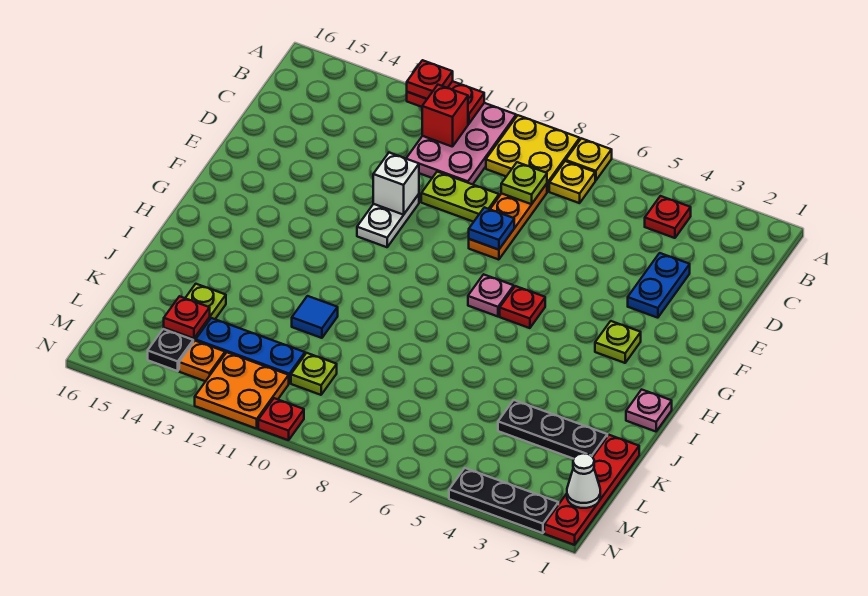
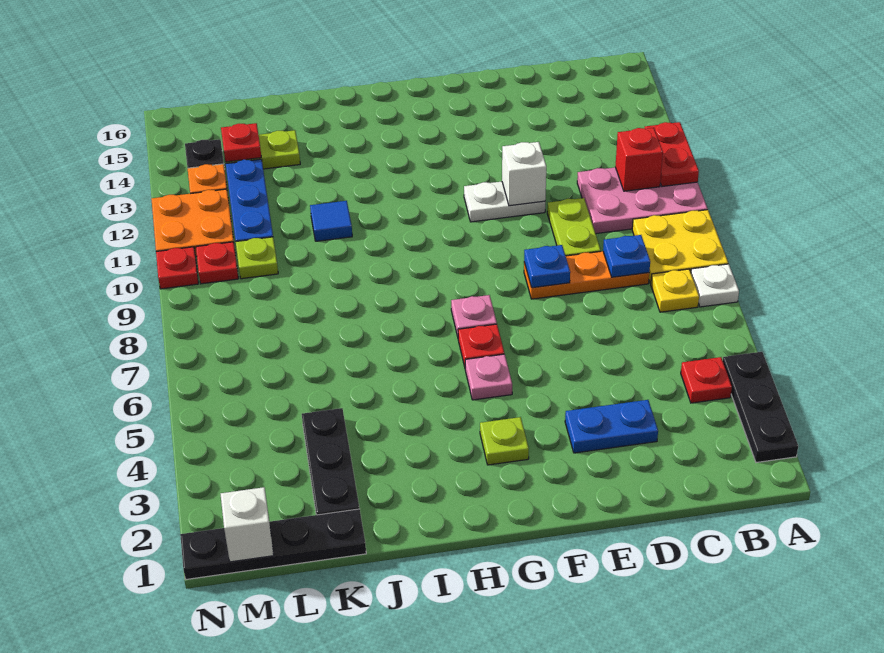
yellow 1x1 plate [566,138,612,181] -> white 1x1 plate [691,264,739,307]
red 1x1 plate [407,60,453,99] -> red 1x1 plate moved to [196,242,238,284]
lime 1x1 plate [501,162,547,204] -> blue 1x1 plate [603,235,650,277]
pink 1x1 plate [626,390,672,431] -> pink 1x1 plate moved to [465,354,512,400]
red 1x4 plate [544,435,639,545] -> black 1x4 plate [180,509,366,579]
white 1x1 cone [567,453,600,508] -> white 1x1 brick [221,487,274,562]
black 1x3 plate [449,468,558,533] -> black 1x3 plate moved to [723,352,798,462]

